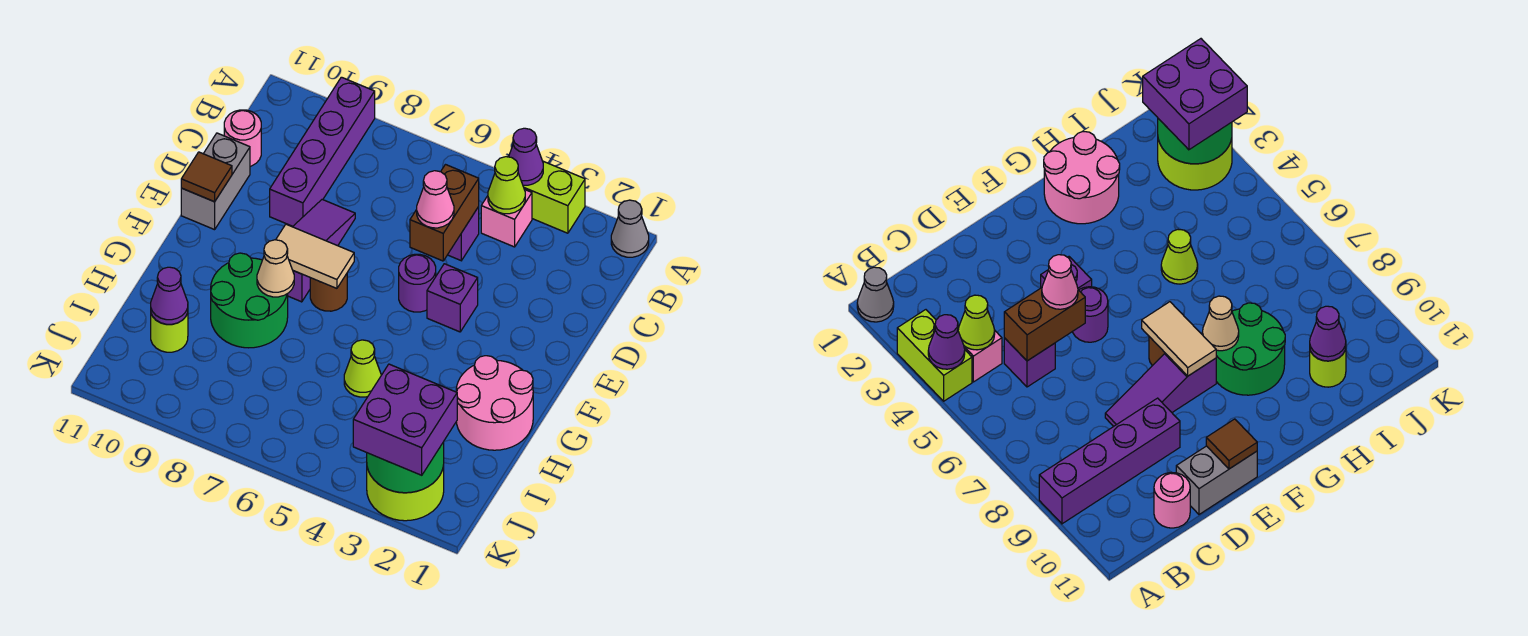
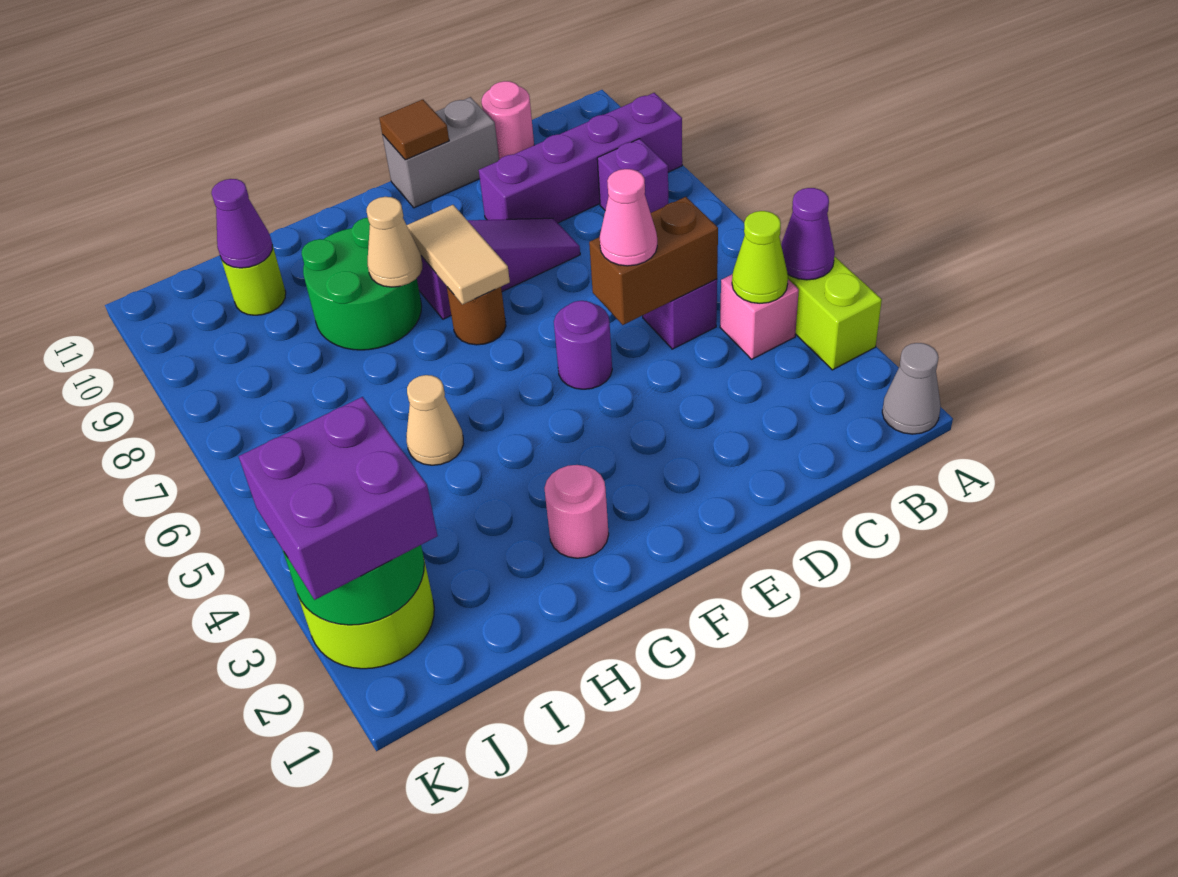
purple 1x1 brick [427,264,478,332] -> purple 1x1 brick moved to [597,139,668,213]
pink 2x2 round brick [456,356,533,450] -> pink 1x1 round brick [545,465,609,558]
lime 1x1 cone [344,340,381,397] -> tan 1x1 cone [406,375,463,465]

